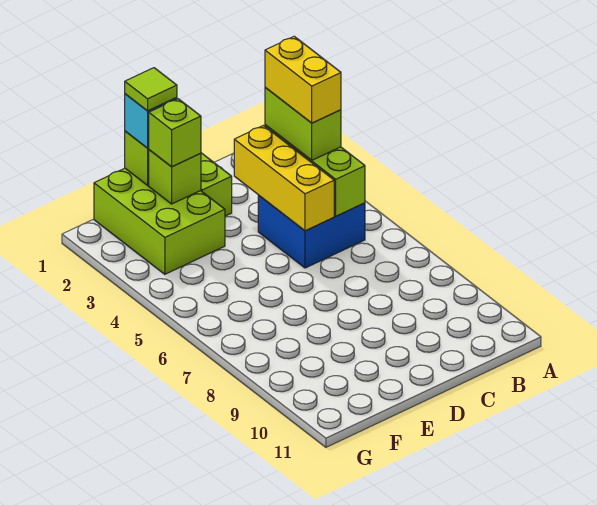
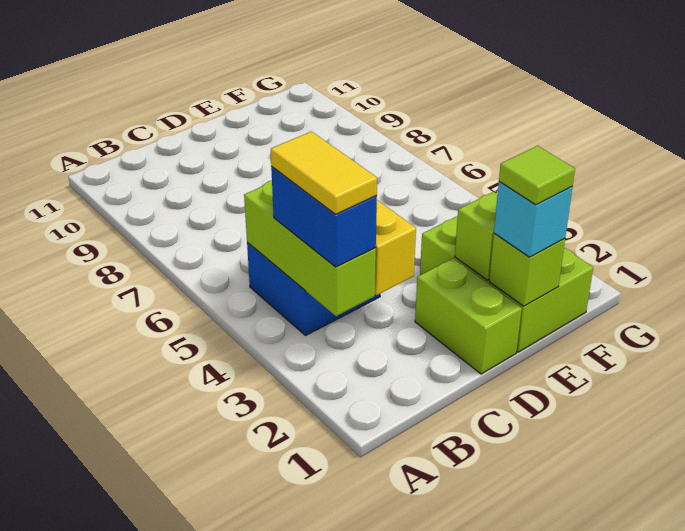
lime 1x2 brick [265,87,341,160] -> blue 1x2 brick [271,166,377,267]
yellow 1x2 brick [265,36,341,123] -> yellow 1x2 tile [271,132,377,214]
lime 1x1 brick [149,99,201,167] -> none

